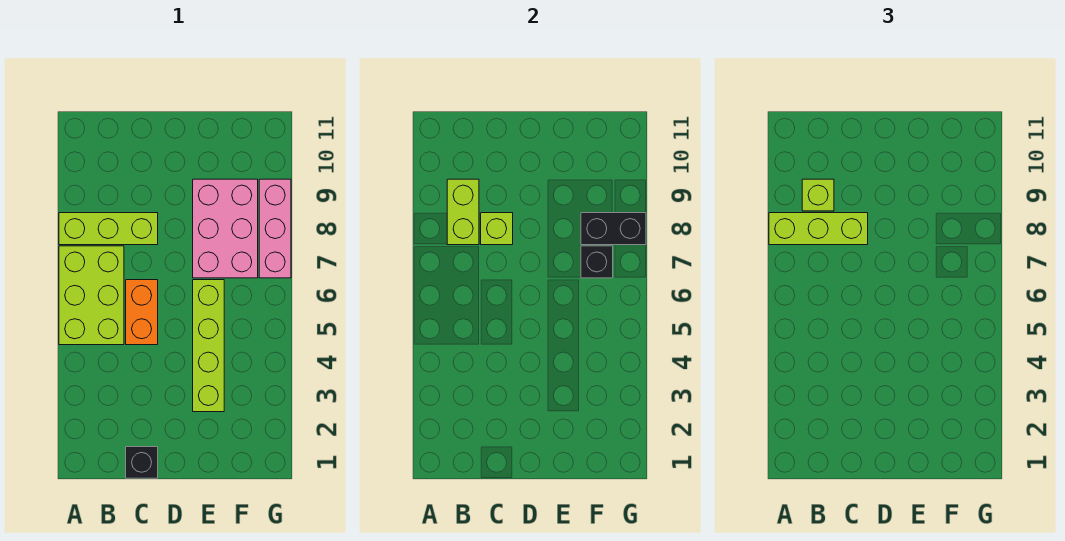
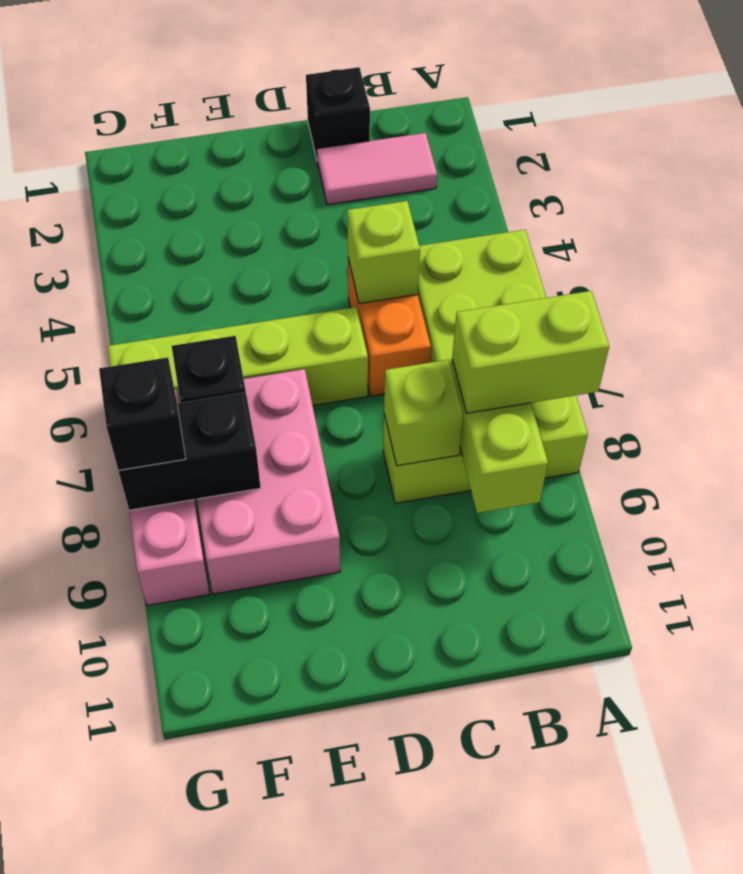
lime 1x3 brick [769,213,868,245] -> lime 1x2 brick [452,291,609,413]
none -> pink 1x2 tile [317,133,437,205]
lime 1x1 brick [802,179,834,211] -> lime 1x1 brick moved to [347,201,420,304]
lime 1x4 brick [193,280,224,412] -> lime 1x4 brick turned to [107,307,368,405]
none -> black 1x1 brick [99,358,186,470]

